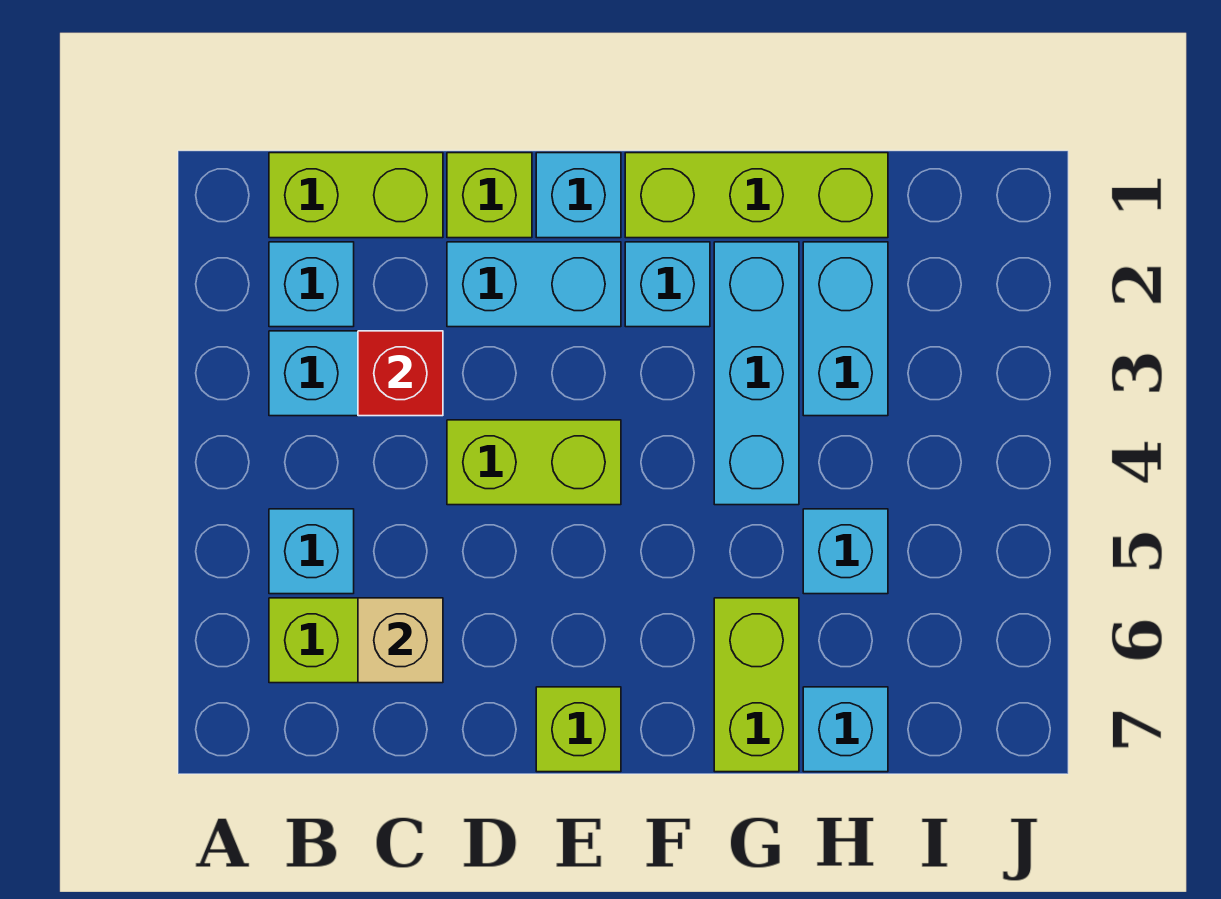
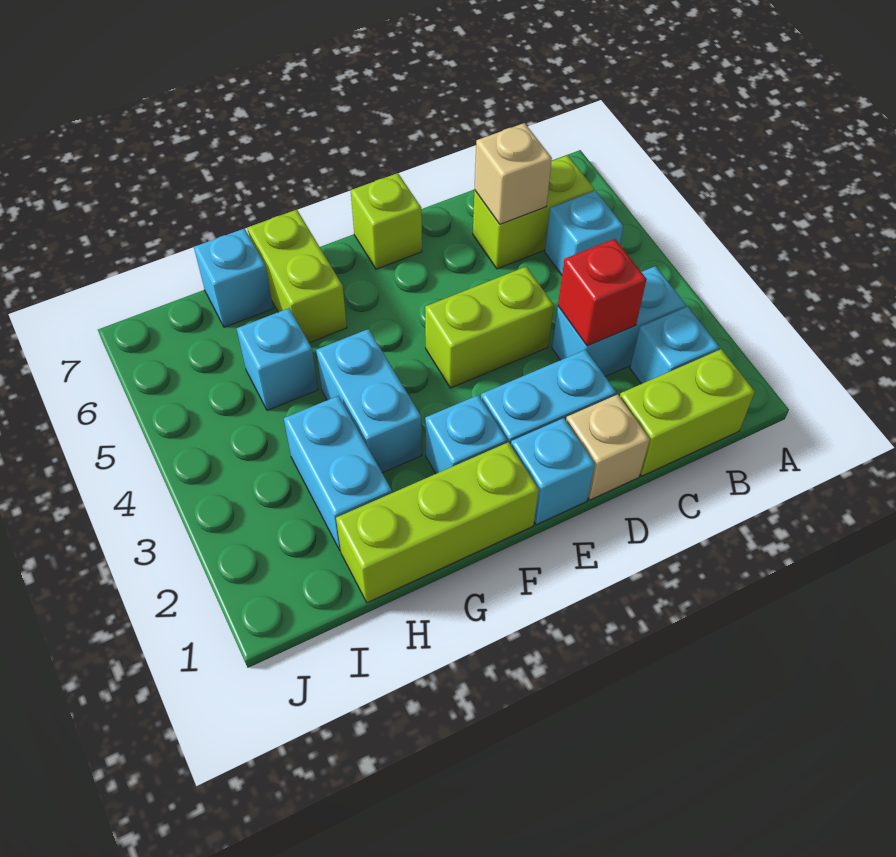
lime 1x1 brick [447,153,532,238] -> tan 1x1 brick [566,394,650,500]
cyan 1x3 brick [714,242,799,505] -> cyan 1x2 brick [316,329,422,473]

